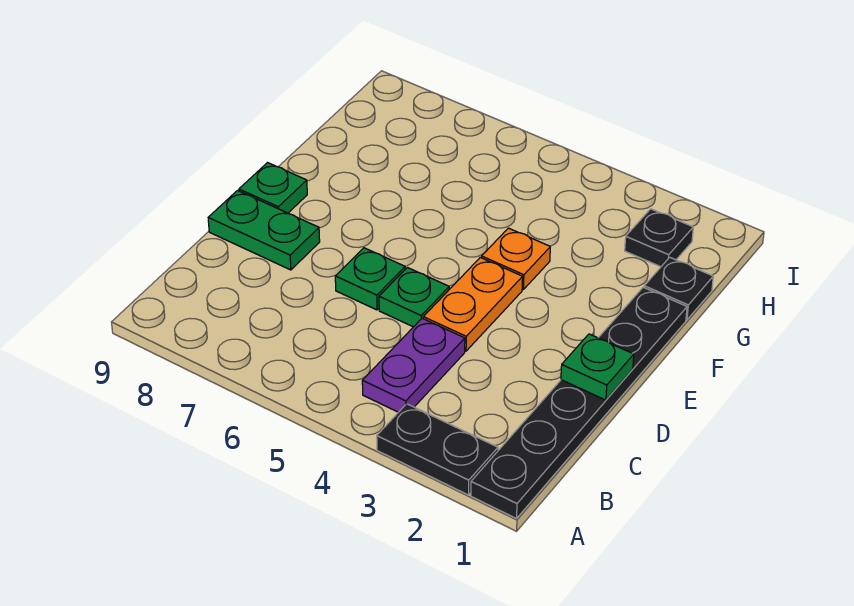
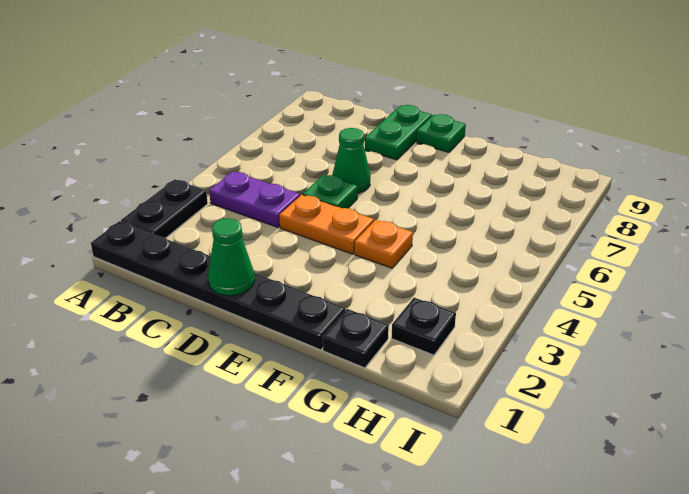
green 1x1 plate [561,334,634,400] -> green 1x1 cone [208,218,254,296]
green 1x1 plate [335,248,405,310] -> green 1x1 cone [332,128,371,193]

